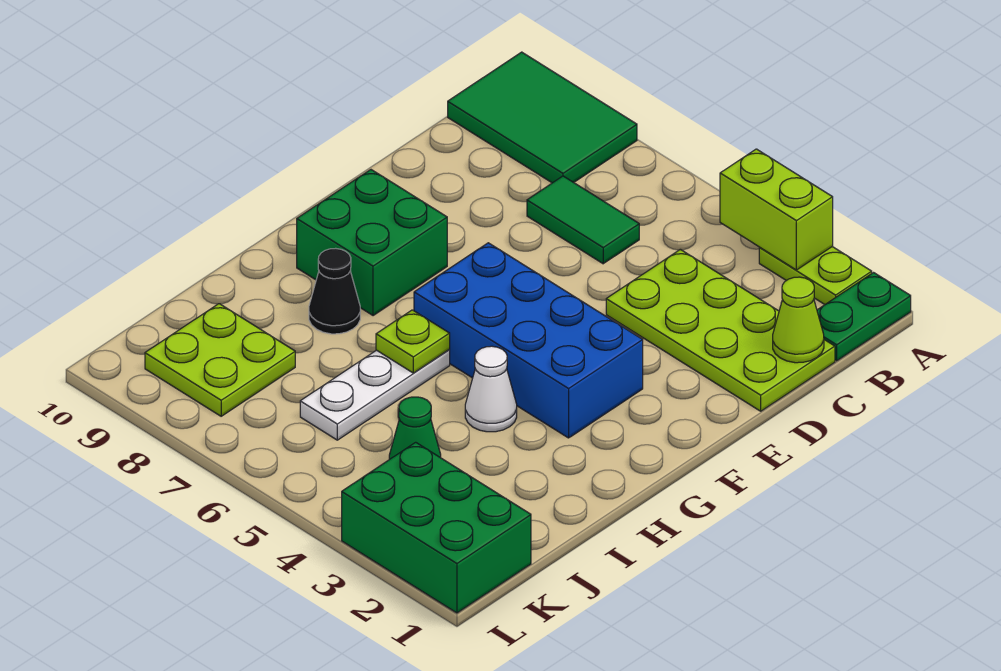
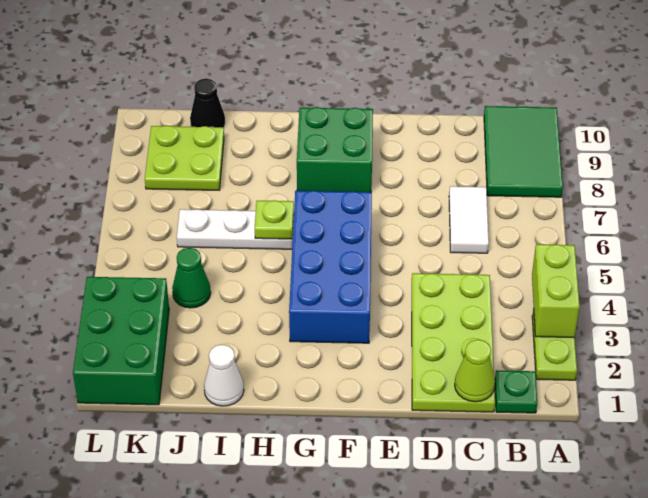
green 1x2 plate [817,273,911,361] -> green 1x1 plate [495,370,537,413]
green 1x2 tile [527,176,639,264] -> white 1x2 tile [449,186,489,253]
white 1x1 cone [465,346,517,432] -> white 1x1 cone moved to [204,345,244,406]
black 1x1 cone [309,248,360,334] -> black 1x1 cone moved to [190,79,225,128]

